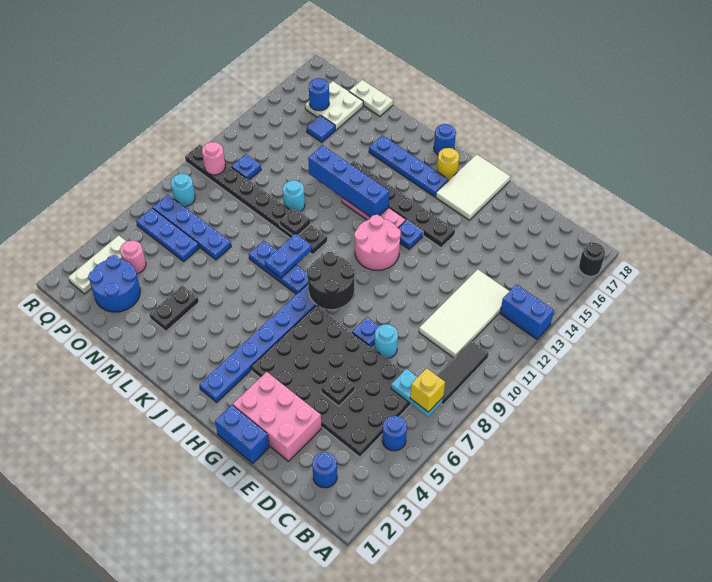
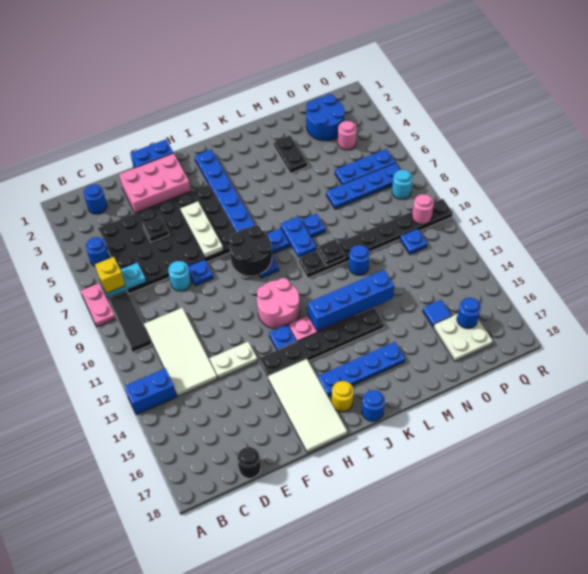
none -> pink 1x2 plate [81,283,115,327]
black 1x1 round brick [579,243,605,276] -> black 1x1 round brick moved to [237,447,261,478]
white 2x3 tile [436,154,510,220] -> white 2x4 tile [268,359,347,453]
cyan 1x1 round brick [283,180,305,212] -> blue 1x1 round brick [349,245,370,275]
white 1x2 plate [349,80,393,116] -> white 1x2 plate moved to [209,342,257,379]
white 1x3 plate [68,235,126,294] -> white 1x3 plate moved to [180,202,223,258]

